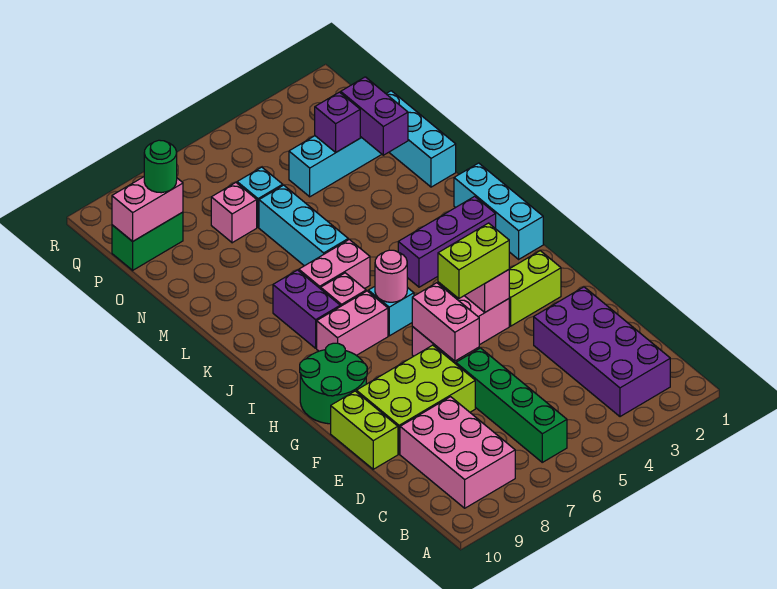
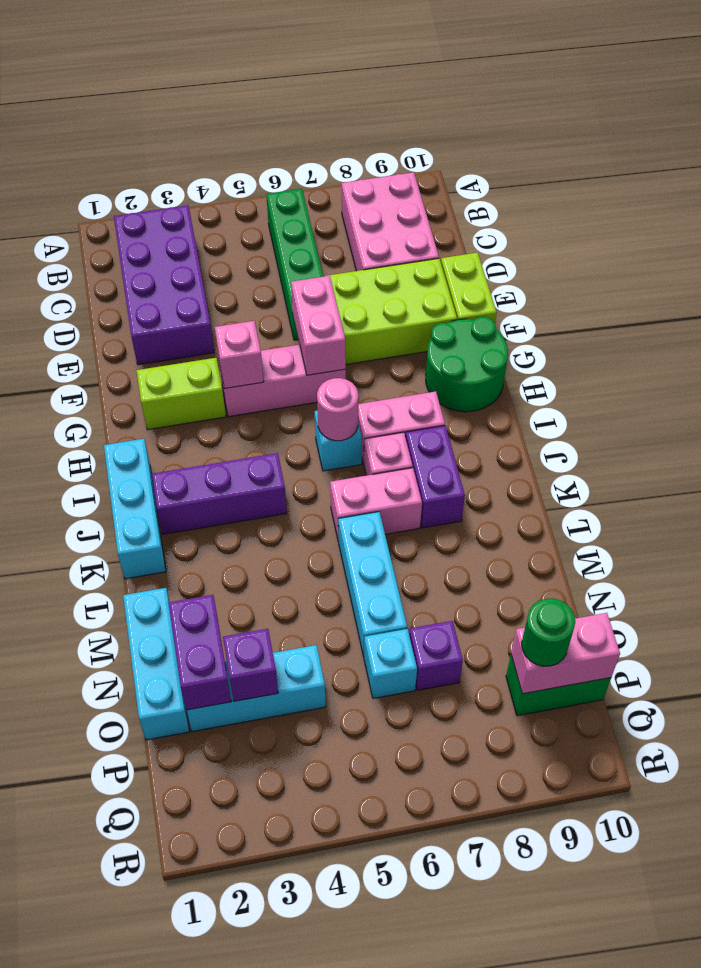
lime 1x2 brick [438,223,509,299] -> none
pink 1x1 brick [211,183,257,243] -> purple 1x1 brick [409,621,463,690]

